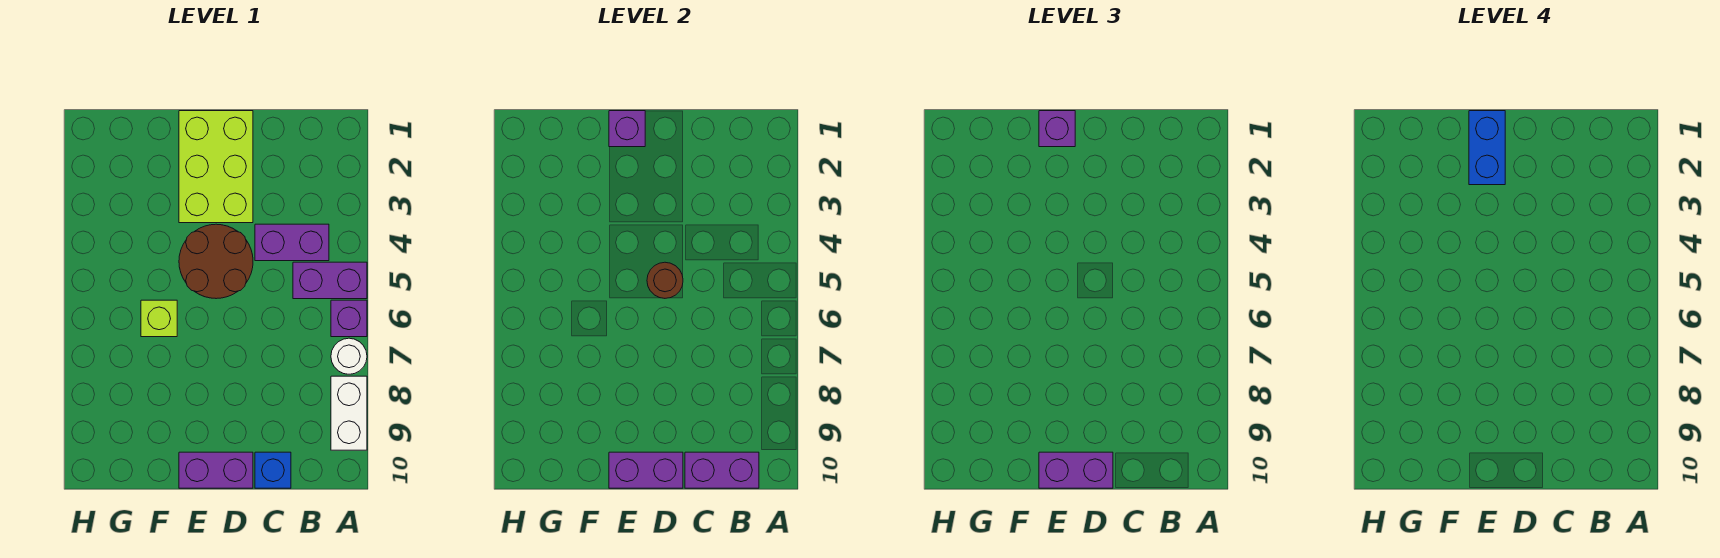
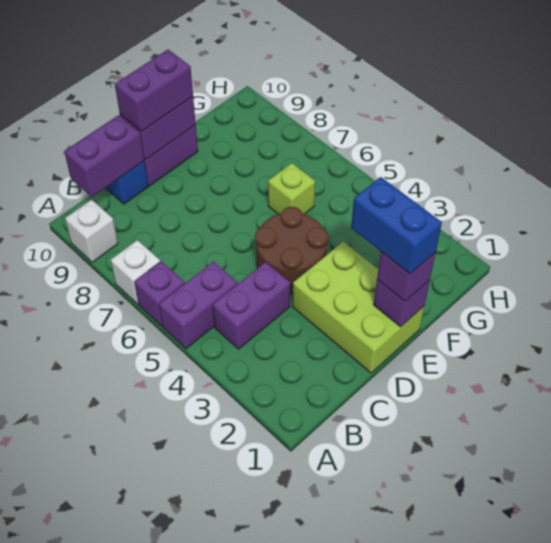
white 1x1 round brick [331,338,367,374] -> white 1x1 brick [111,240,160,304]
white 1x2 brick [331,376,367,450] -> white 1x1 brick [65,200,118,262]
brown 1x1 round brick [647,262,683,298] -> none

